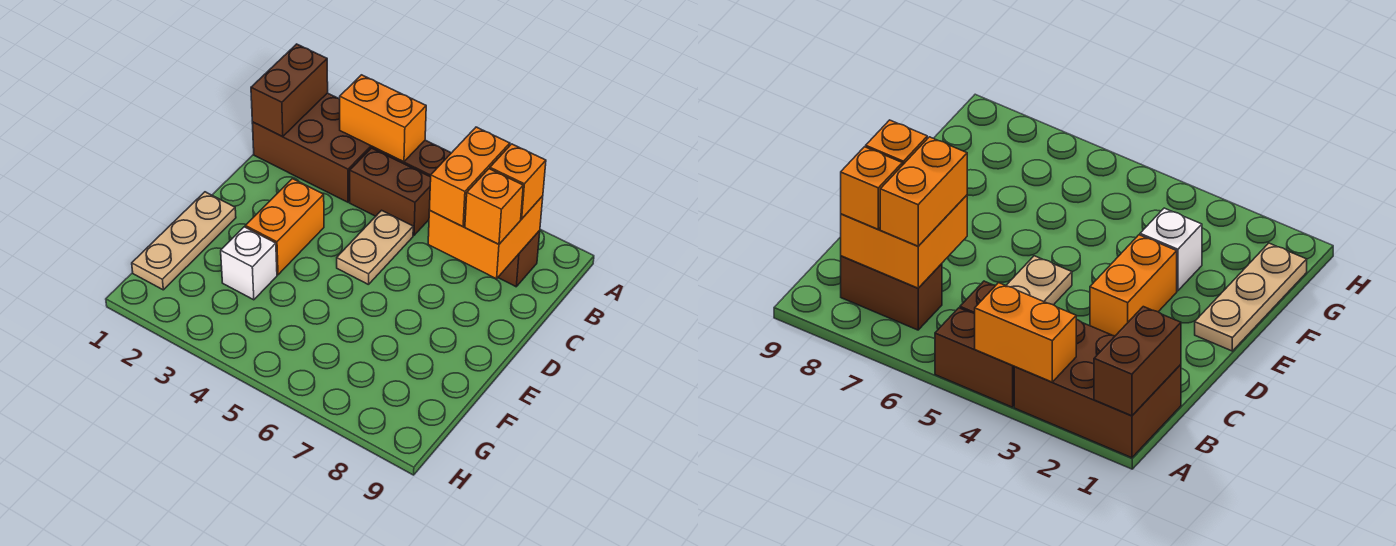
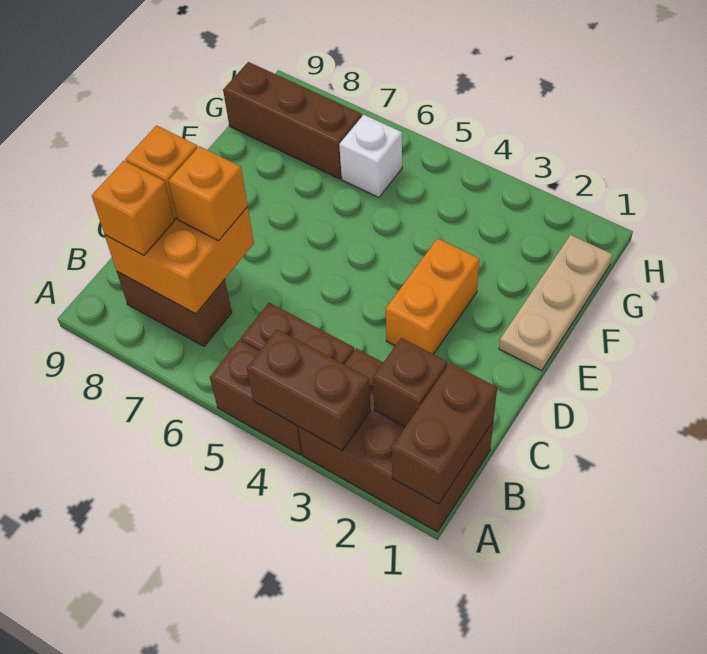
orange 1x2 brick [340,75,426,162] -> brown 1x2 brick [247,329,371,450]
none -> brown 1x1 brick [373,338,447,427]
orange 1x2 brick [429,127,510,227] -> orange 1x1 brick [169,146,248,241]
tan 1x2 plate [337,210,413,285] -> none
white 1x1 brick [221,227,277,300] -> white 1x1 brick moved to [339,115,402,198]
none -> brown 1x3 brick [223,62,362,179]

